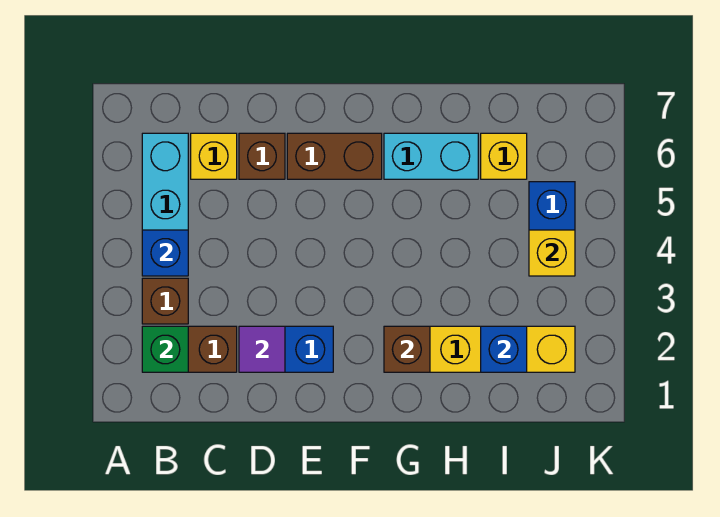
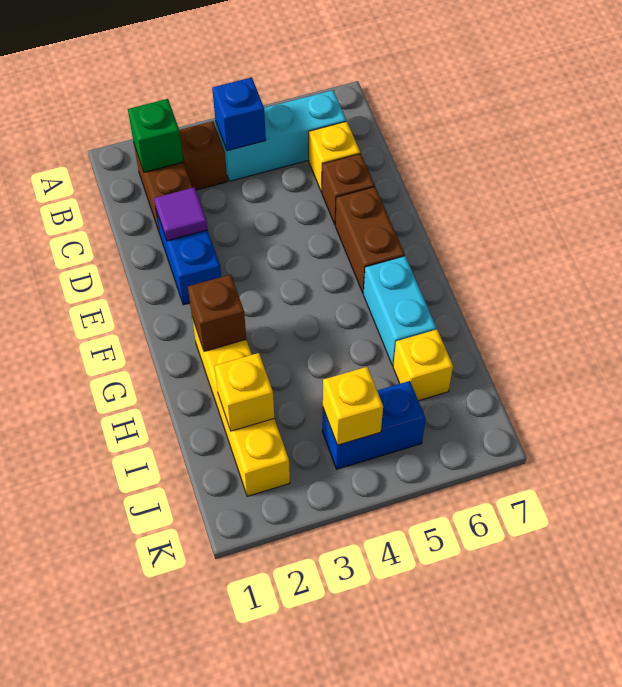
blue 1x1 brick [481,326,527,372] -> yellow 1x1 brick [215,353,274,431]

